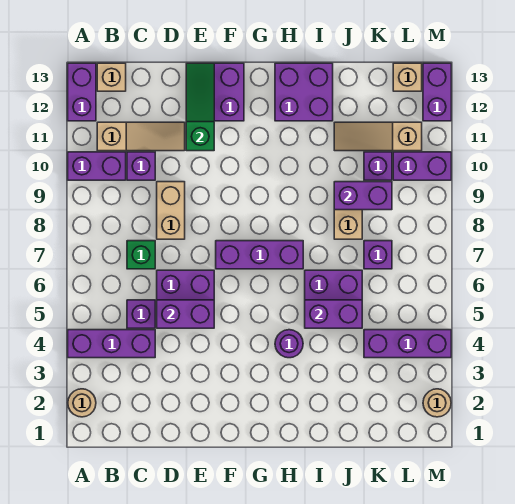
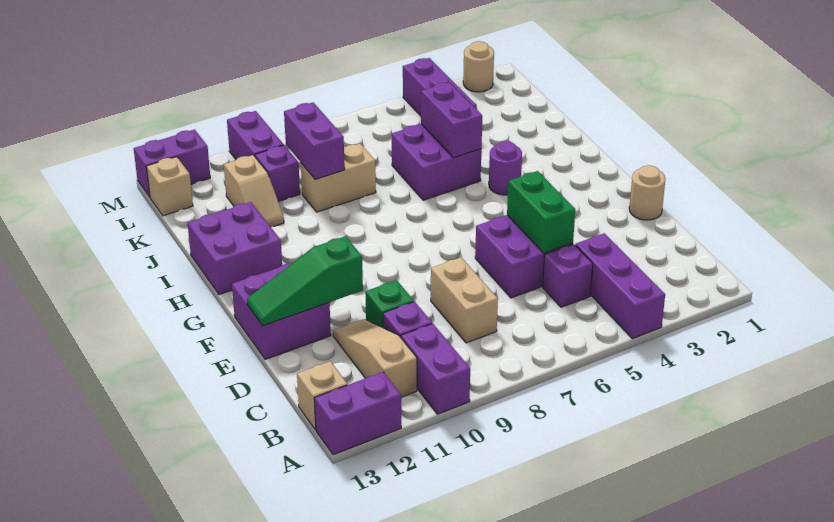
tan 1x1 round brick [68,389,96,417] -> tan 1x1 round brick moved to [629,165,665,220]
green 1x1 brick [127,241,155,269] -> green 1x1 brick moved to [365,280,414,327]
purple 1x2 brick [157,300,214,328] -> green 1x2 brick [507,171,575,253]
tan 1x2 brick [157,182,185,239] -> tan 1x2 brick turned to [431,257,498,343]
purple 1x3 brick [216,241,303,269] -> none
tan 1x3 slope [334,122,422,151] -> tan 1x2 slope [224,155,284,227]
purple 1x1 brick [364,241,392,269] -> none

